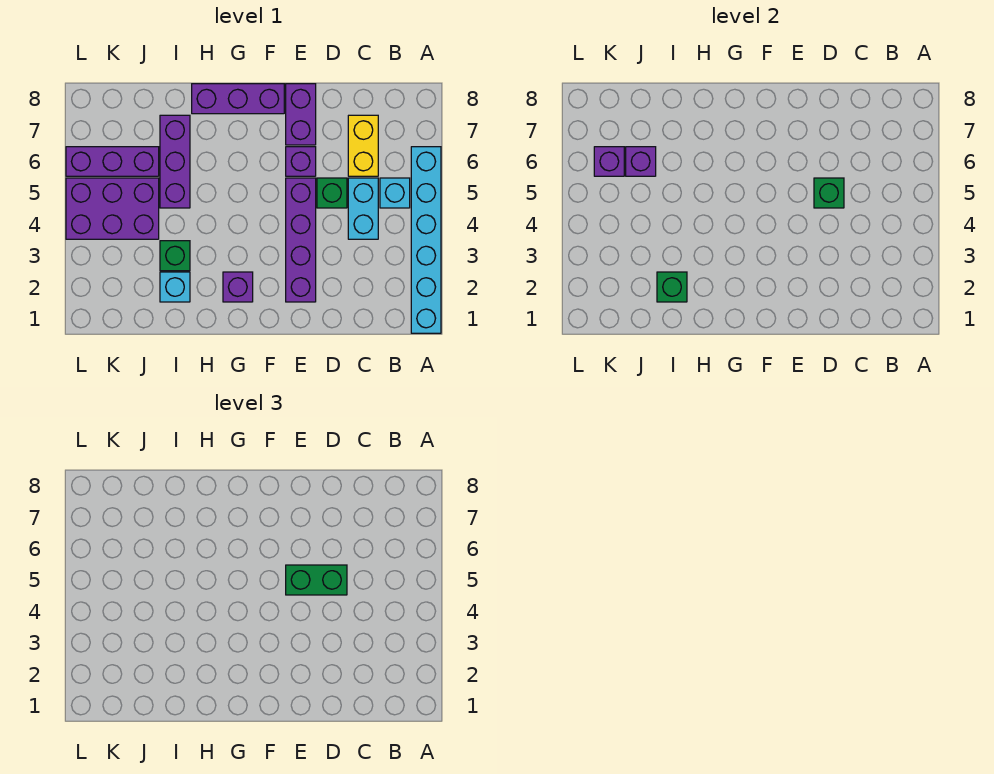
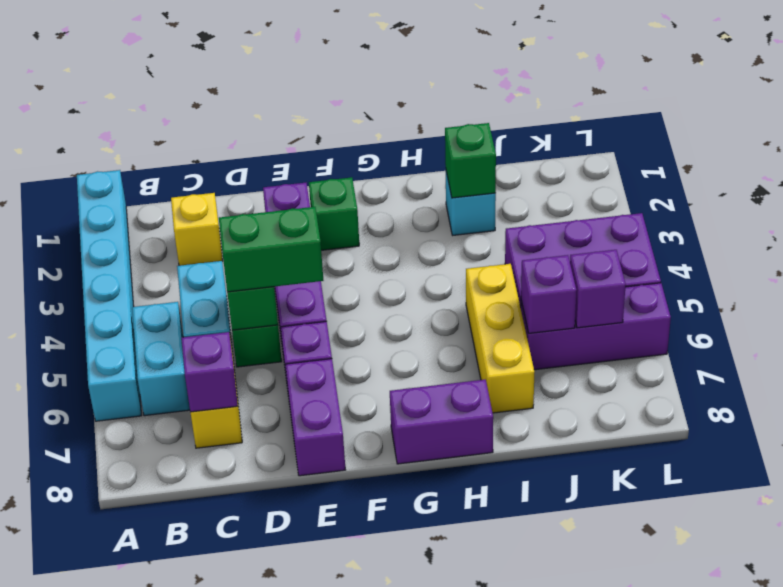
cyan 1x1 brick [380,178,410,208] -> cyan 1x2 brick [132,302,190,416]
none -> yellow 1x1 brick [171,193,223,266]
purple 1x3 brick [192,84,284,114] -> purple 1x2 brick [390,379,493,464]
purple 1x1 brick [223,272,253,302] -> purple 1x1 brick moved to [181,332,238,412]
green 1x1 brick [160,241,190,271] -> green 1x1 brick moved to [309,177,359,250]
purple 1x3 brick [160,115,190,208] -> yellow 1x3 brick [466,264,535,413]

